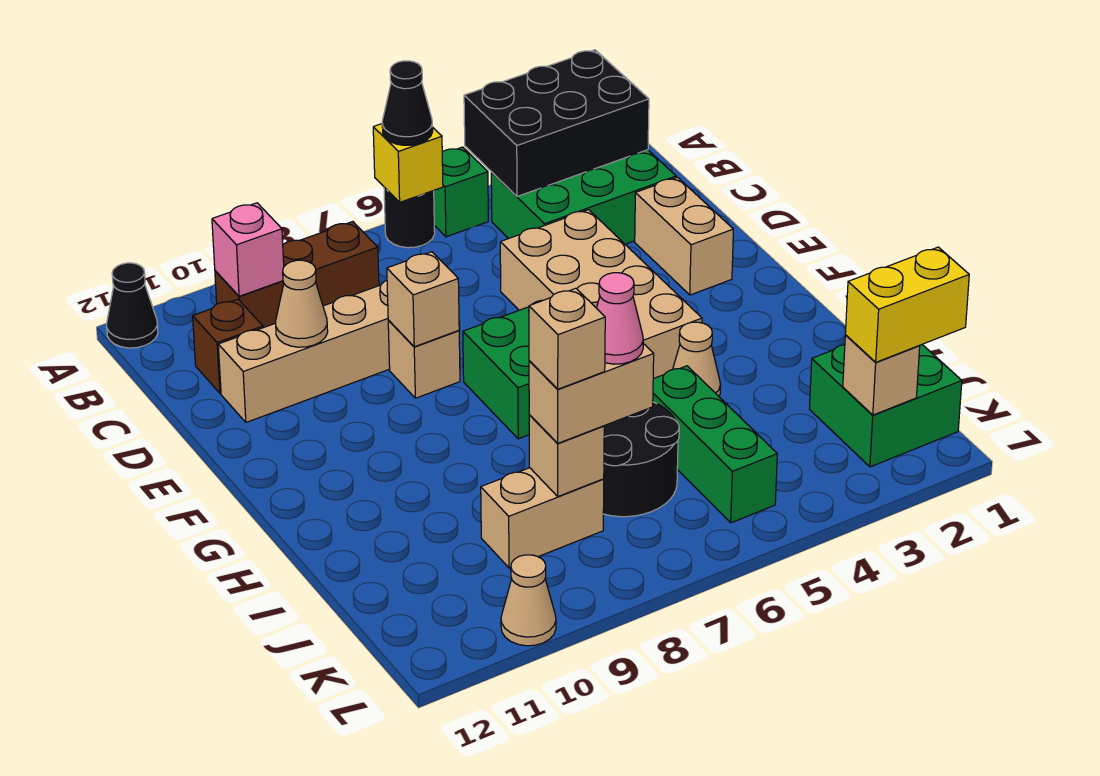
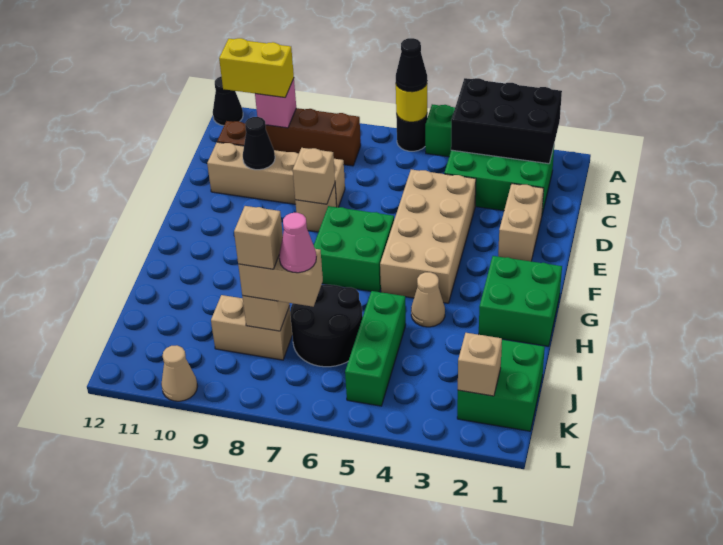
yellow 1x1 brick [373,124,443,202] -> yellow 1x1 round brick [396,84,427,122]
tan 1x1 cone [276,260,328,347] -> black 1x1 cone [243,117,275,170]
none -> green 2x2 brick [479,256,562,346]
yellow 1x2 brick [845,247,969,362] -> yellow 1x2 brick moved to [219,38,294,97]

